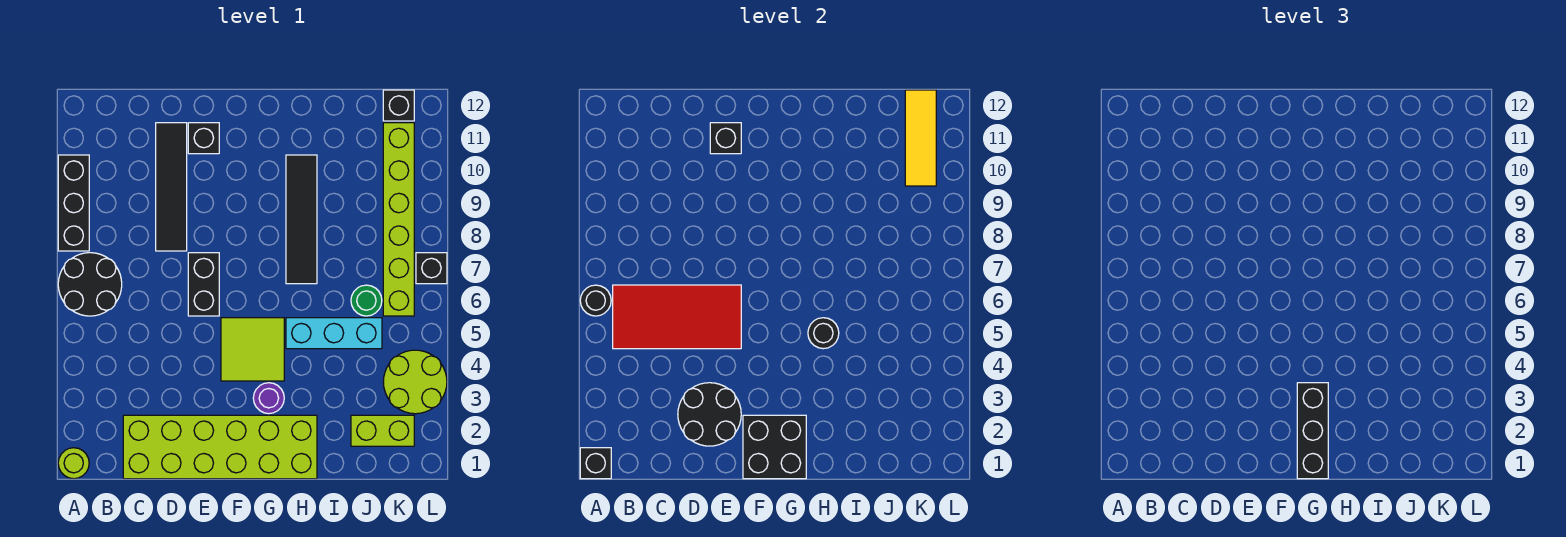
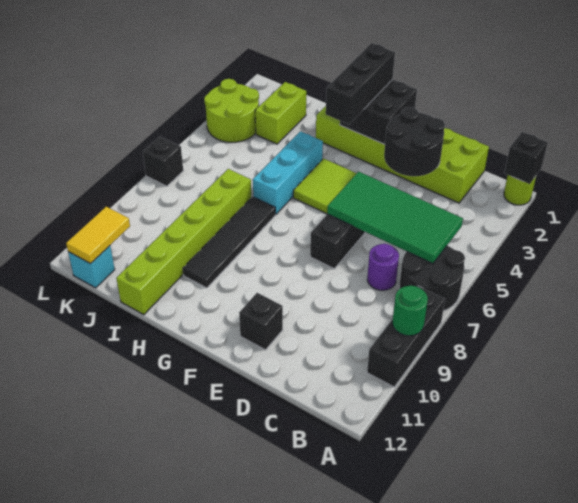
black 1x1 round brick [580,285,611,316] -> none
red 2x4 tile [613,285,741,349] -> green 2x4 tile [327,171,463,264]
black 1x4 tile [156,123,187,251] -> none
black 1x1 brick [710,123,741,154] -> none
purple 1x1 round brick [253,383,284,414] -> purple 1x1 round brick moved to [367,244,399,290]
cyan 1x3 brick [286,318,382,349] -> cyan 1x3 brick turned to [253,131,323,214]
black 1x1 round brick [808,318,839,349] -> none
lime 1x2 brick [351,415,414,446] -> lime 1x2 brick turned to [255,82,306,144]
green 1x1 round brick [351,285,382,316] -> green 1x1 round brick moved to [392,286,428,336]
lime 1x6 brick [383,123,414,316] -> lime 1x6 brick moved to [116,169,251,315]
yellow 1x3 tile [905,90,936,186] -> yellow 1x2 tile [66,207,130,264]
black 1x1 brick [383,90,414,121] -> cyan 1x1 brick [68,246,115,288]

